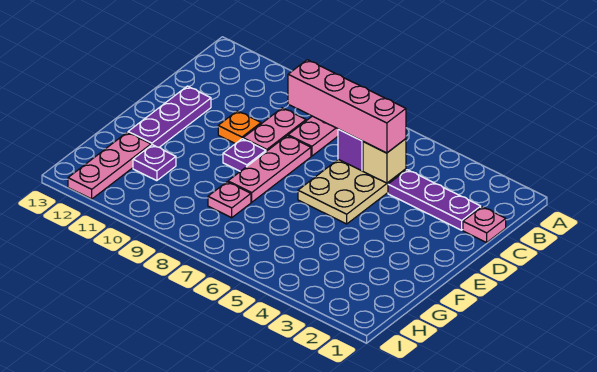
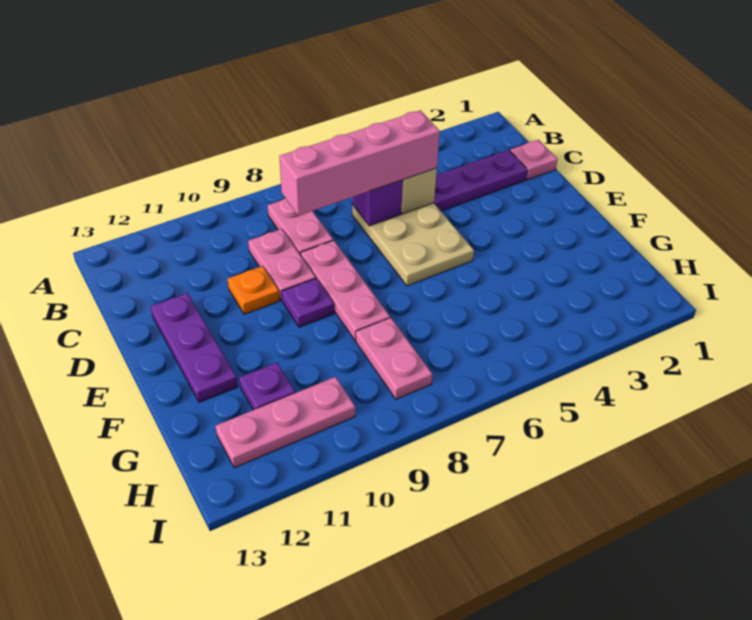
pink 1x1 plate [208,182,251,218] -> pink 1x2 plate [356,318,433,399]
pink 1x3 plate [68,132,151,199] -> pink 1x3 plate turned to [216,377,355,468]

